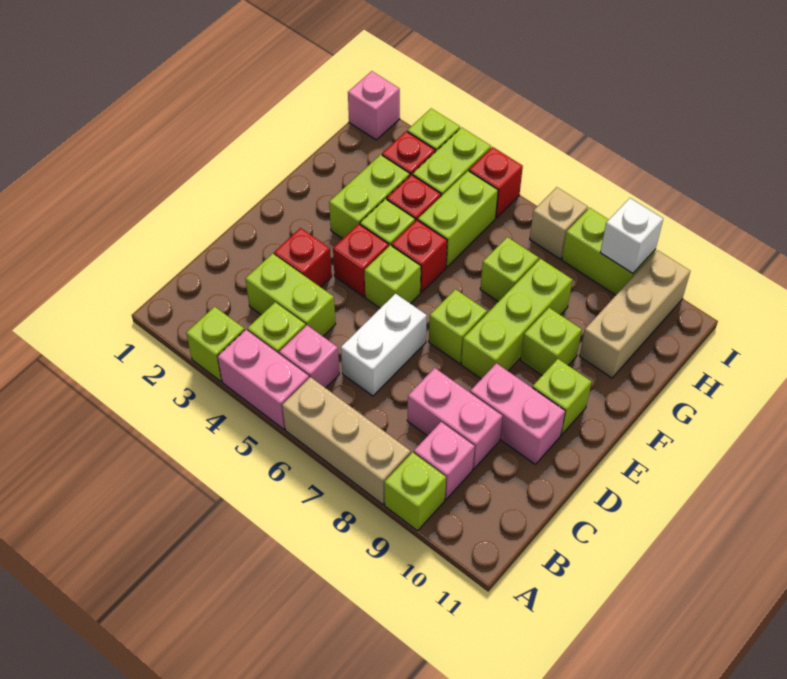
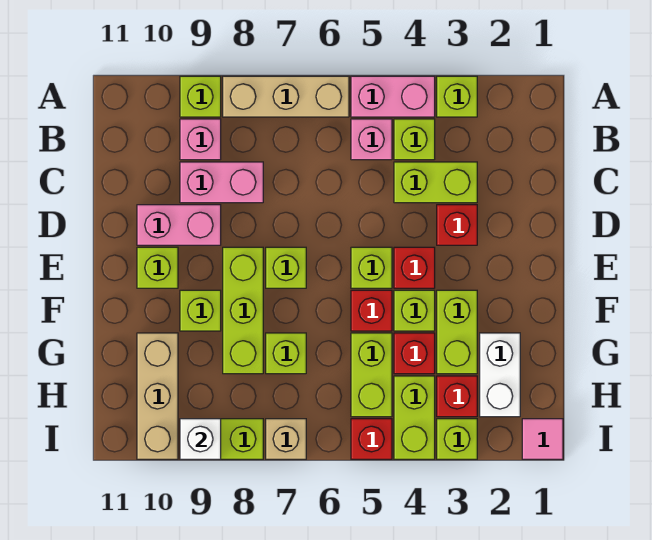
white 1x2 brick [341,293,427,396] -> white 1x2 brick moved to [480,333,520,417]
pink 1x1 brick [348,71,400,140] -> pink 1x1 tile [522,419,563,459]

